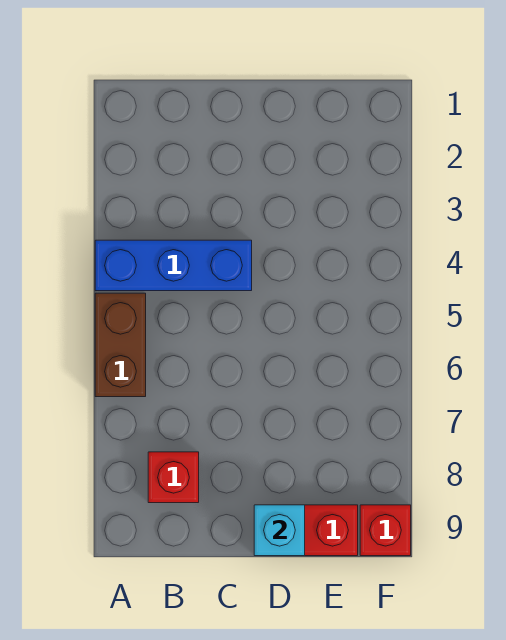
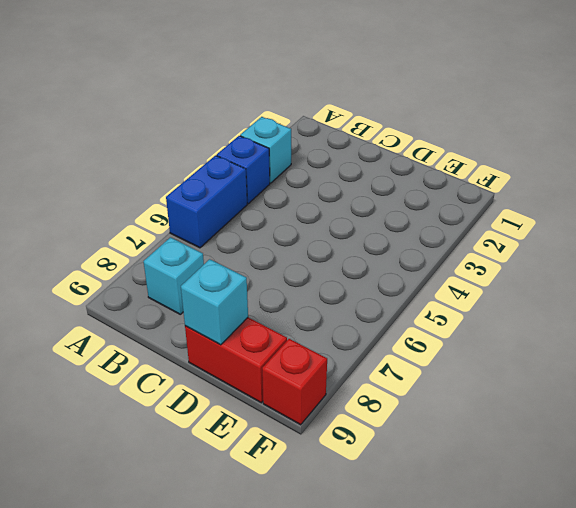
none -> cyan 1x1 brick [240,117,291,183]
blue 1x3 brick [95,240,252,291] -> blue 1x1 brick [217,136,270,204]
brown 1x2 brick [95,293,146,397] -> blue 1x2 brick [166,155,247,248]
red 1x1 brick [148,452,199,503] -> cyan 1x1 brick [143,237,204,314]

